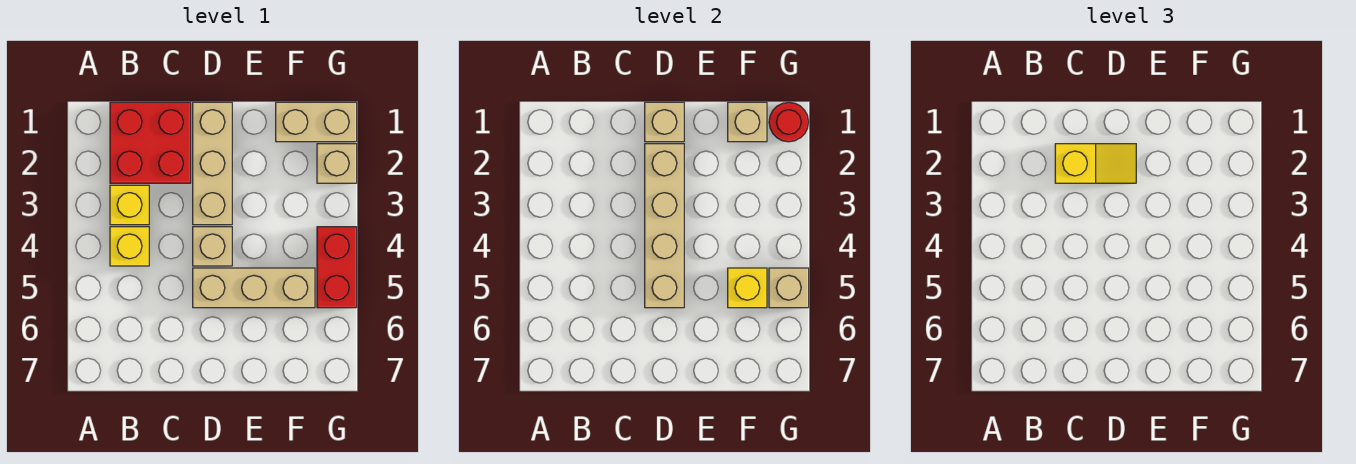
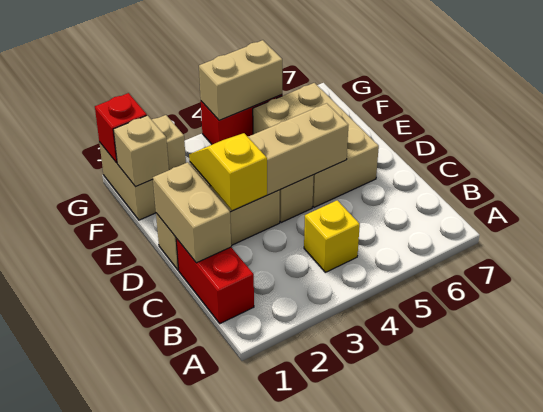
red 2x2 brick [110,102,191,183] -> red 1x2 brick [176,239,254,323]
yellow 1x1 brick [110,185,149,225] -> none
tan 1x1 brick [645,102,684,142] -> tan 1x2 brick [153,162,231,263]
tan 1x3 brick [193,268,315,308] -> tan 2x3 brick [253,83,379,207]
yellow 1x1 brick [728,268,767,308] -> none
red 1x1 round brick [769,102,808,142] -> red 1x1 brick [95,93,147,163]
tan 1x1 brick [769,268,809,308] -> tan 1x2 brick [199,40,282,120]

